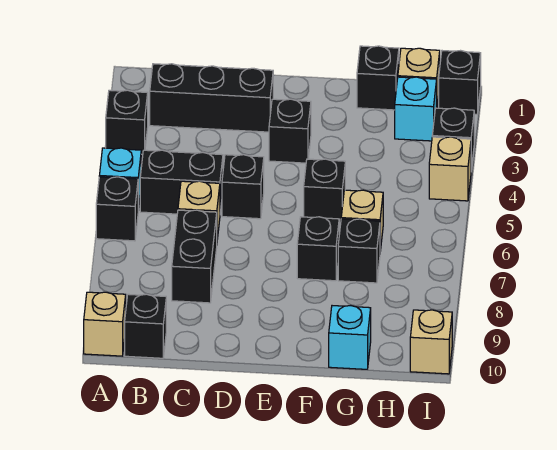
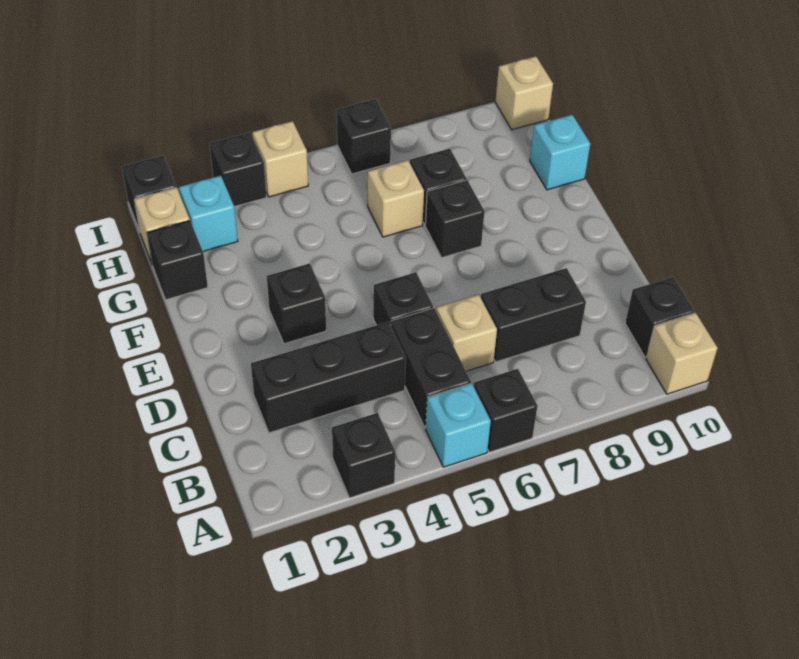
black 1x3 brick [150,64,273,132] -> black 1x3 brick turned to [251,322,406,433]
black 1x1 brick [304,159,345,223] -> black 1x1 brick moved to [337,99,391,174]

